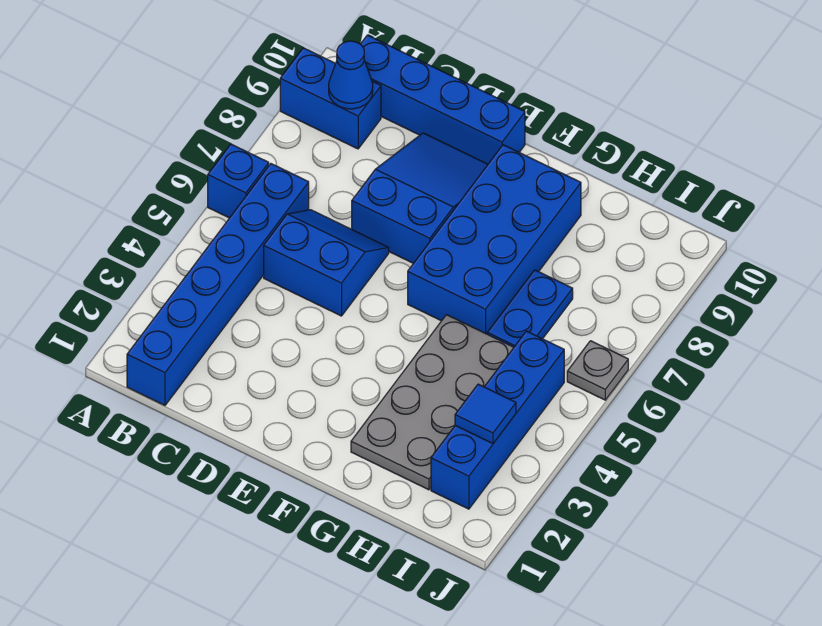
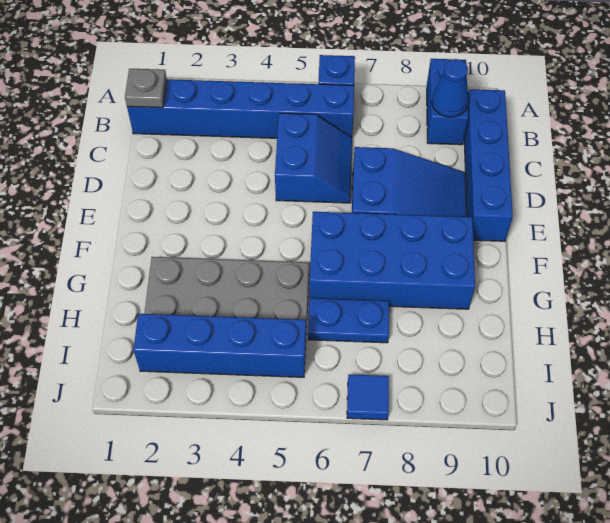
blue 1x1 tile [455,384,516,444] -> blue 1x1 tile moved to [347,374,389,420]
grey 1x1 plate [567,341,628,400] -> grey 1x1 plate moved to [125,69,167,108]

